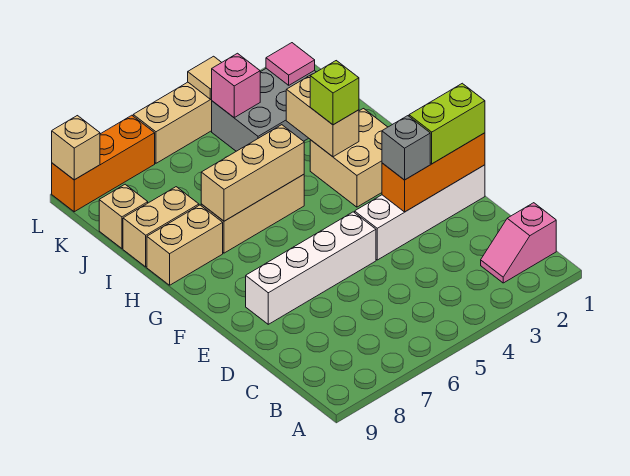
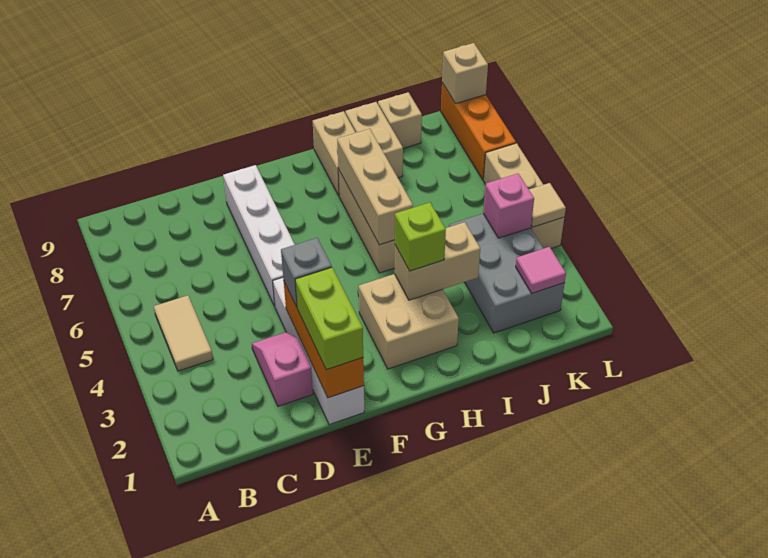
pink 1x2 slope [481,203,556,283] -> pink 1x2 slope moved to [252,332,313,406]
none -> tan 1x2 tile [154,295,213,371]

